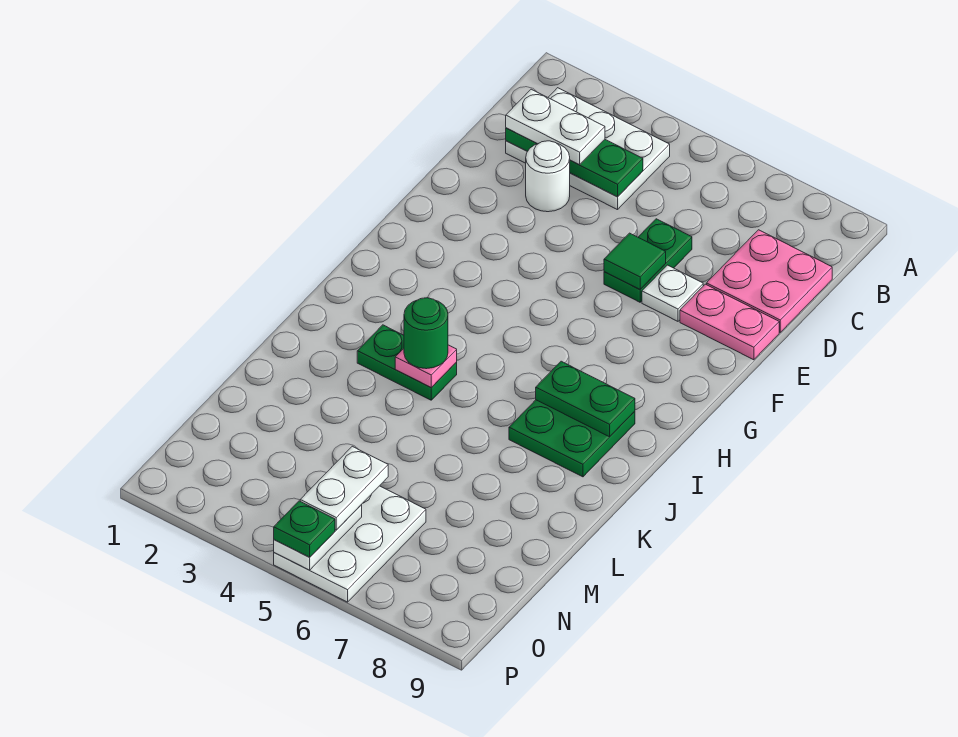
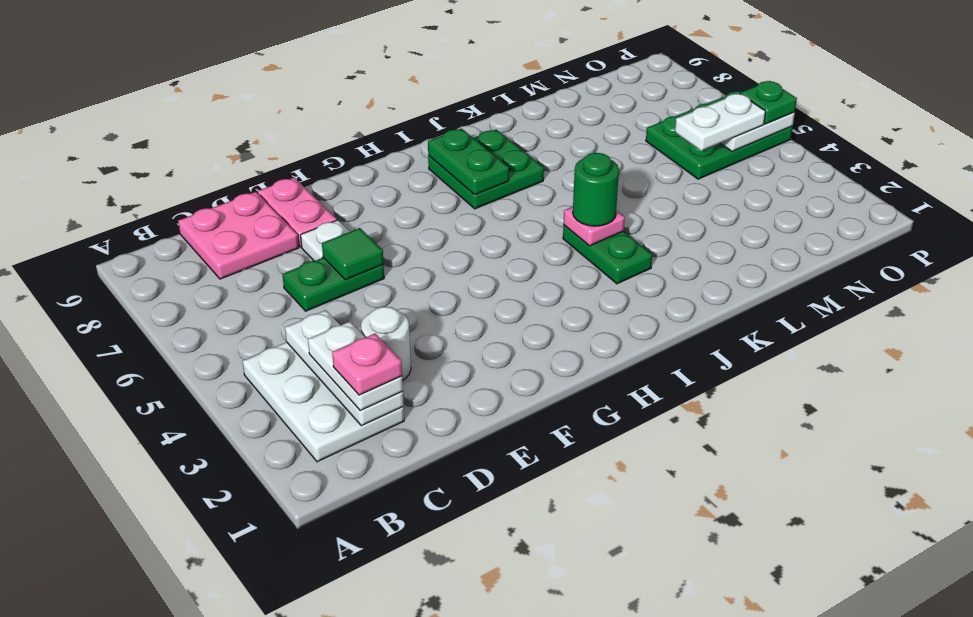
green 1x3 plate [506,128,643,197] -> white 1x3 plate [285,310,404,426]
none -> pink 1x1 plate [332,334,402,395]
white 2x3 plate [274,486,426,602] -> green 2x3 plate [646,91,793,179]

